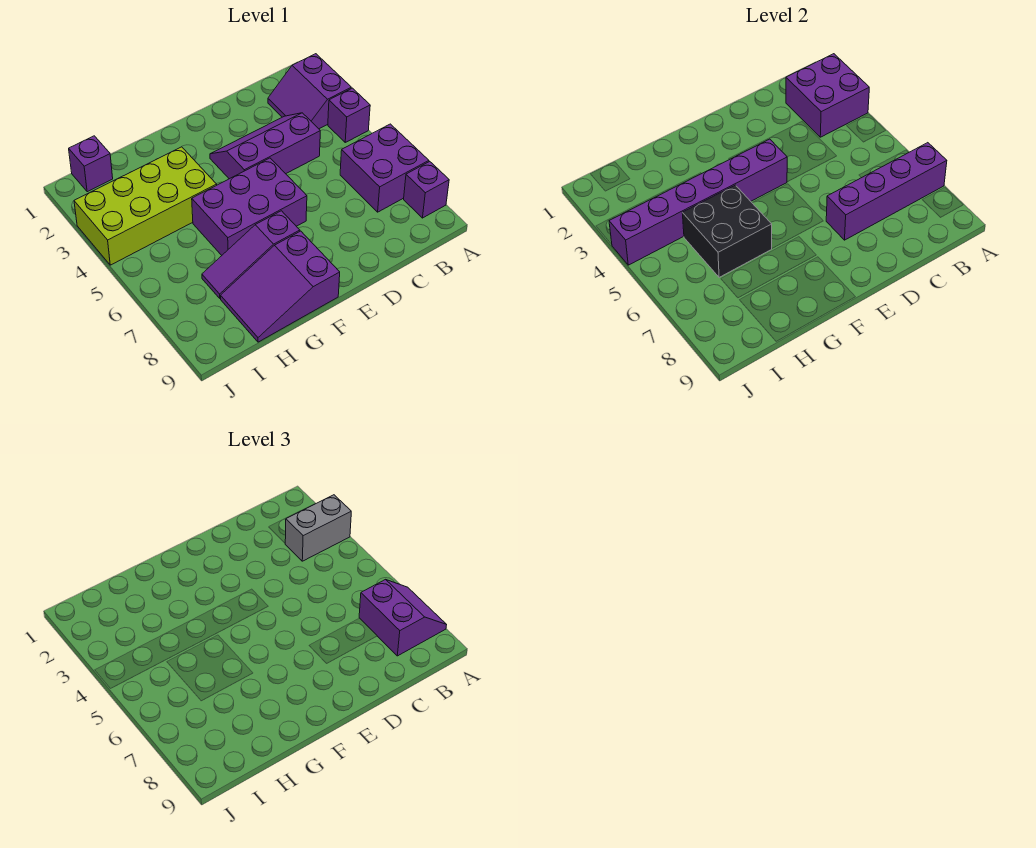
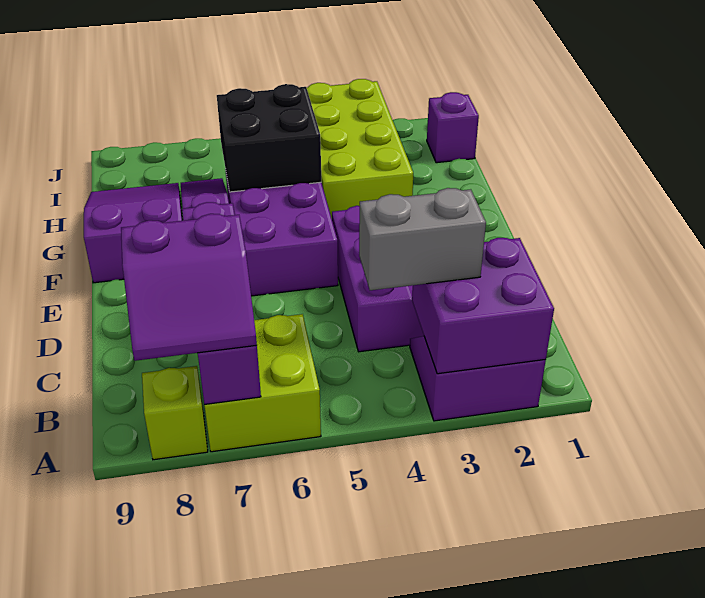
grey 1x2 brick [285,495,351,561] -> grey 1x2 brick turned to [359,188,486,290]
purple 1x1 brick [328,88,370,142] -> none
purple 2x2 brick [340,124,429,212] -> lime 2x2 brick [204,314,321,452]
purple 1x1 brick [404,162,449,218] -> lime 1x1 brick [142,366,208,460]
purple 1x6 brick [609,139,787,265] -> none

